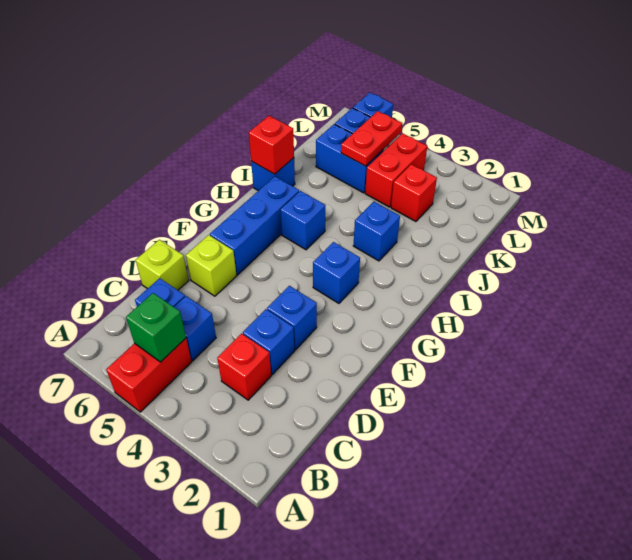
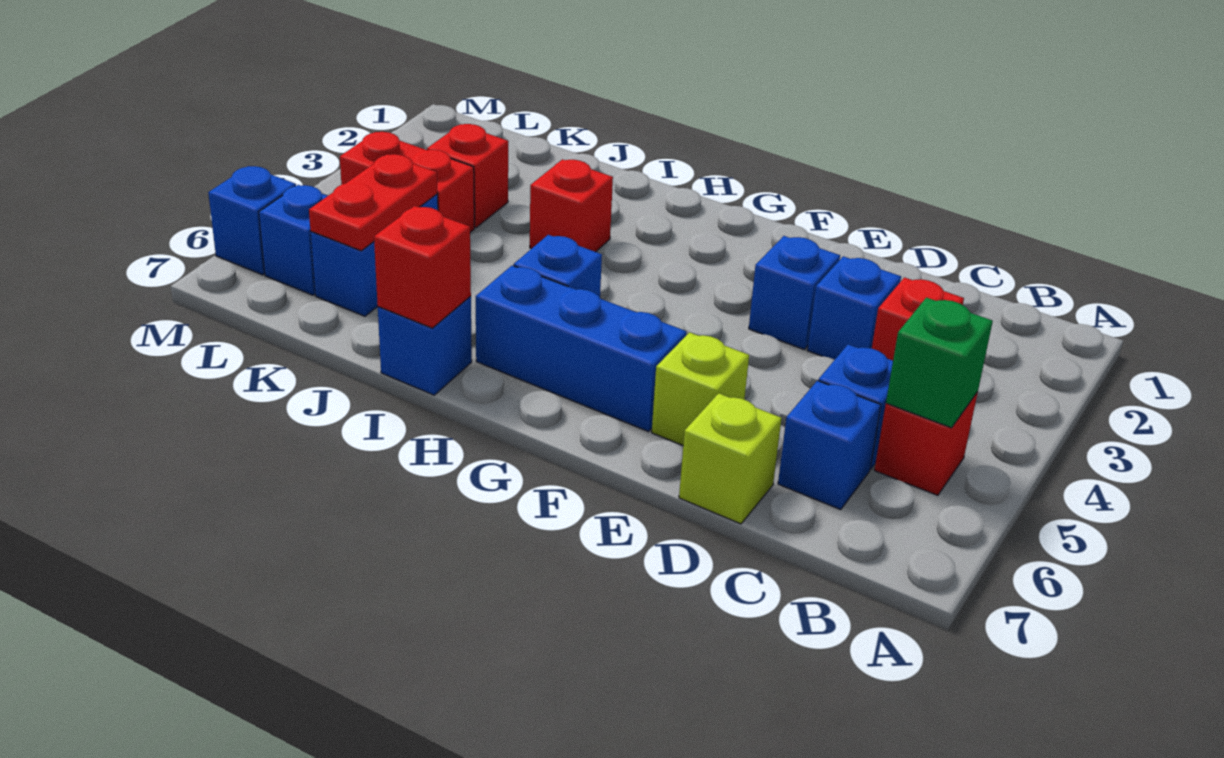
red 1x2 brick [106,338,192,412] -> red 1x1 brick [874,392,978,495]
blue 1x1 brick [313,242,360,303] -> none
blue 1x1 brick [353,202,400,261] -> red 1x1 brick [530,160,613,252]
red 1x2 plate [341,111,402,166] -> red 1x2 plate turned to [309,154,438,251]

